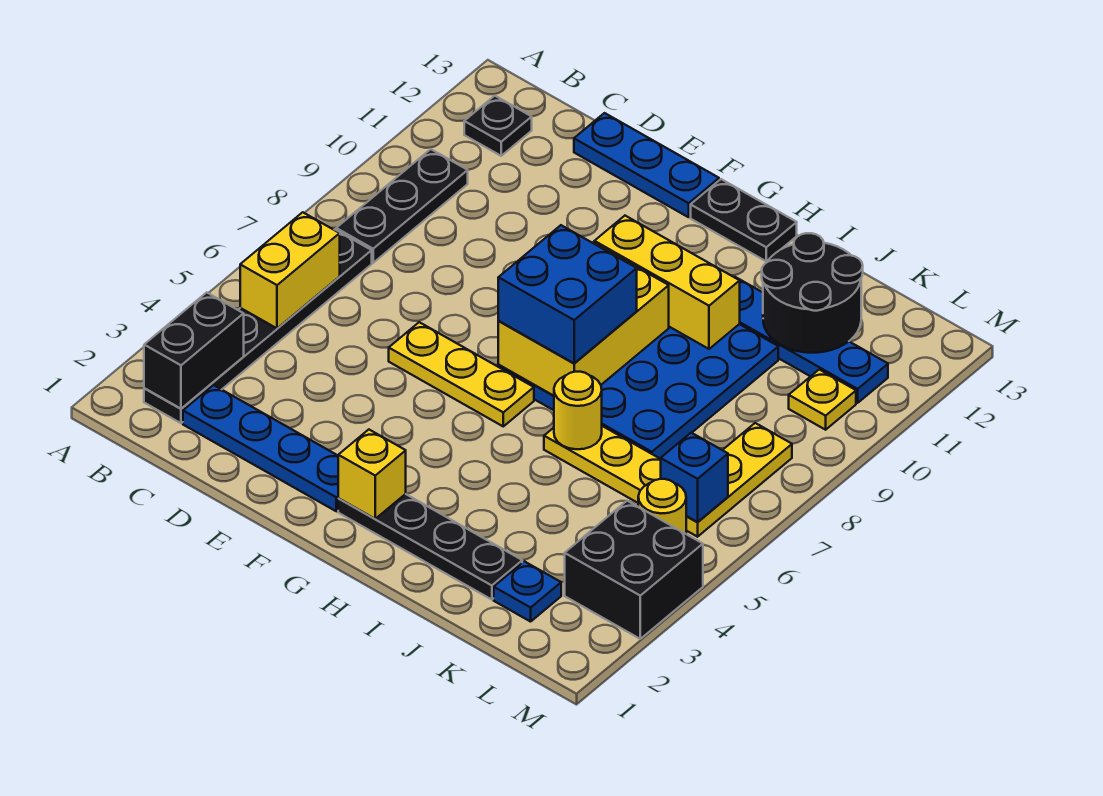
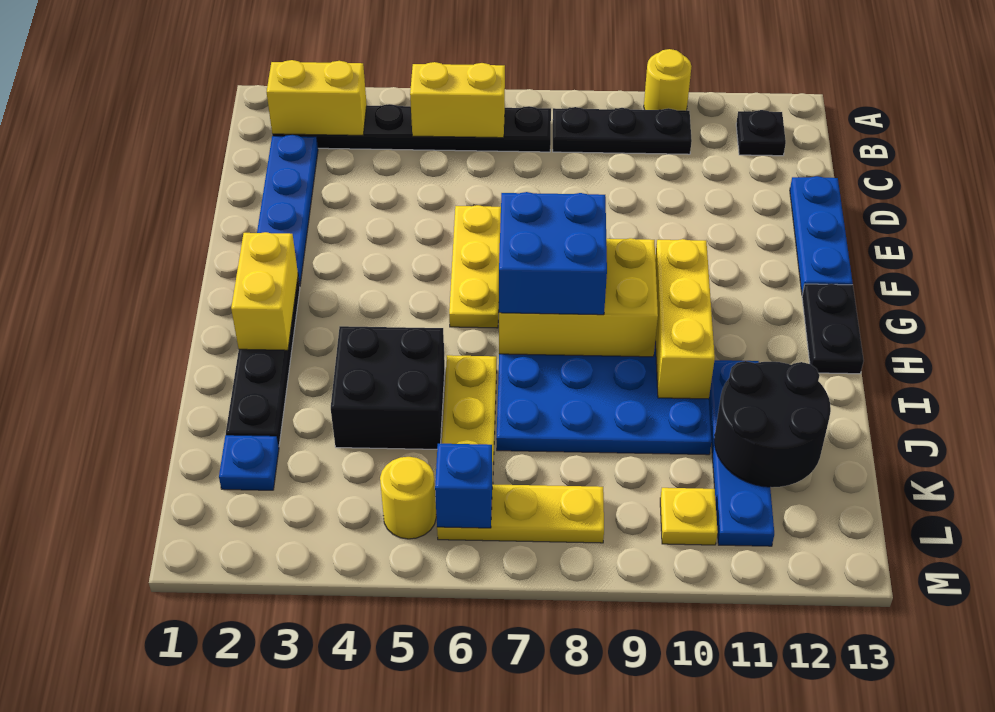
black 1x2 brick [144,292,244,409] -> yellow 1x2 brick [267,60,367,135]
yellow 1x1 brick [338,430,406,519] -> yellow 1x2 brick [231,232,298,350]
yellow 1x1 round brick [554,372,602,449] -> yellow 1x1 round brick moved to [644,49,692,111]
black 2x2 brick [565,501,703,639] -> black 2x2 brick moved to [331,326,445,449]

